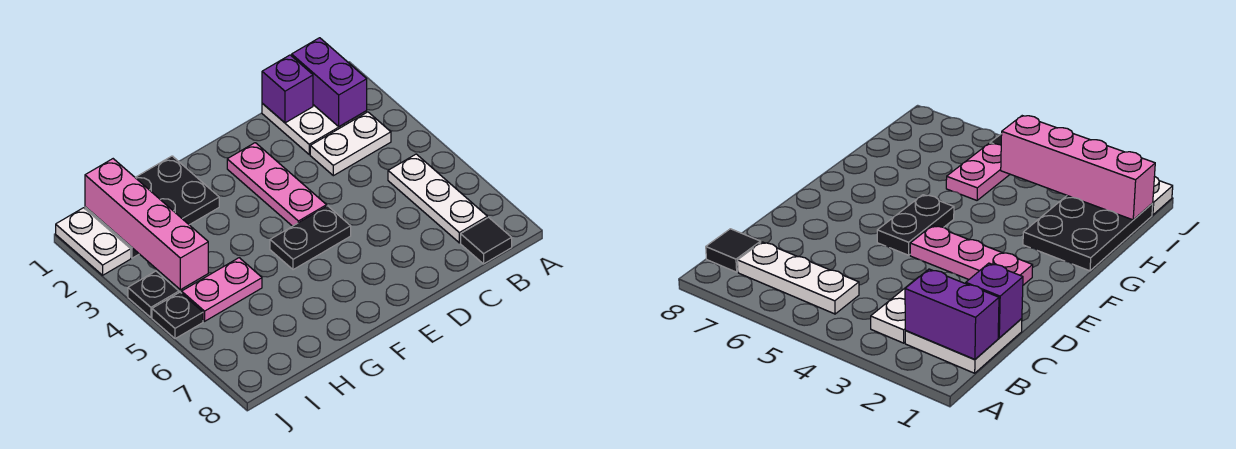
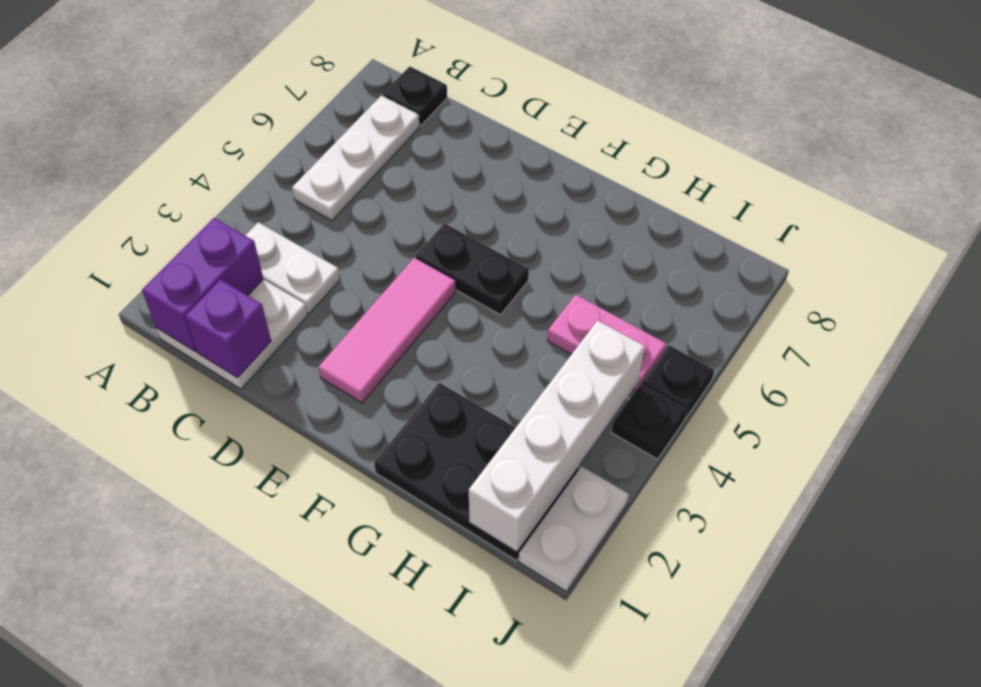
black 1x1 tile [461,217,512,264] -> black 1x1 plate [383,66,447,126]
pink 1x3 plate [227,143,327,226] -> pink 1x3 tile [318,258,456,403]
pink 1x4 brick [85,159,208,290] -> white 1x4 brick [469,321,645,551]

